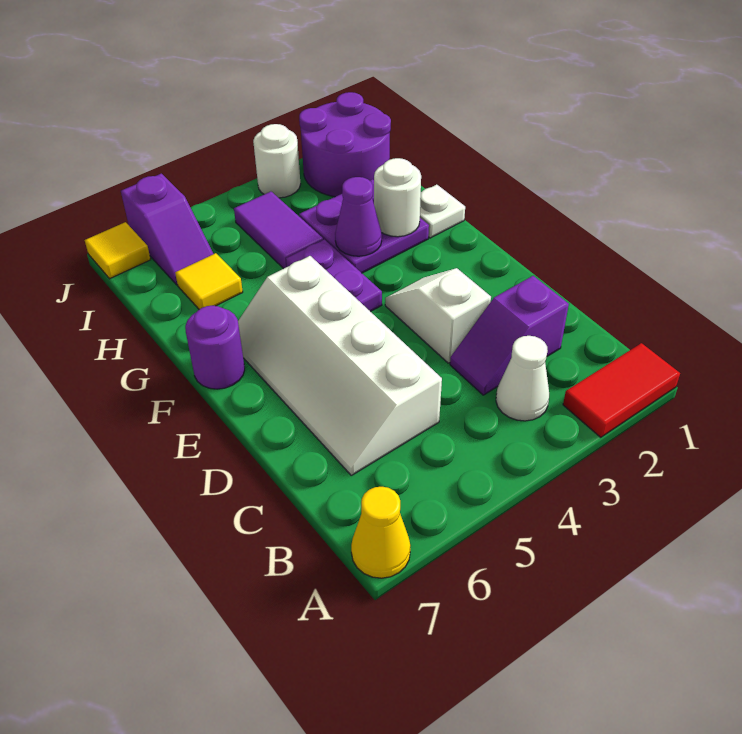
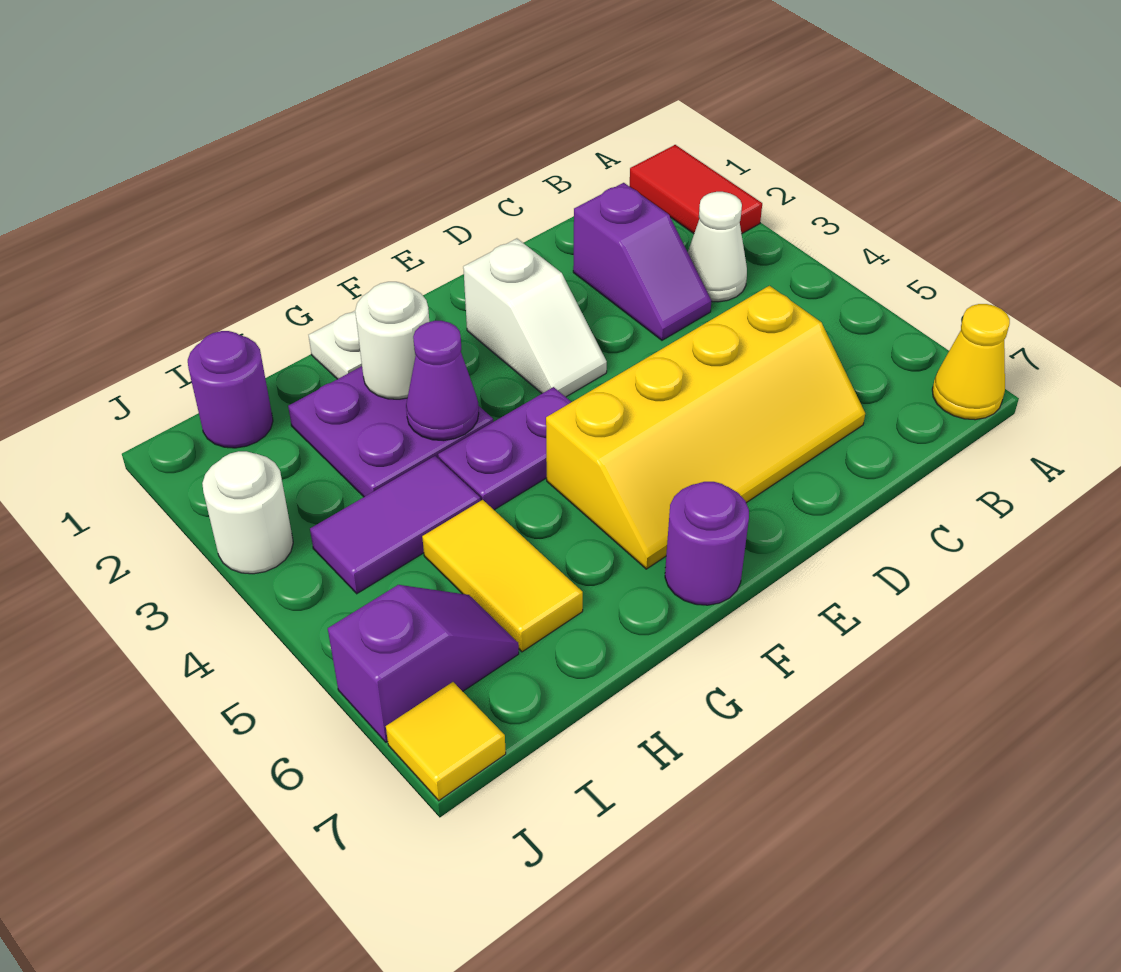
white 2x4 slope [238,256,442,475] -> yellow 2x4 slope [546,286,865,569]
white 1x2 slope [385,268,491,363] -> white 1x2 slope turned to [463,239,607,397]
yellow 1x1 tile [175,253,243,309] -> yellow 1x2 tile [422,500,583,652]
purple 2x2 round brick [299,92,391,197] -> purple 1x1 round brick [188,331,273,448]

